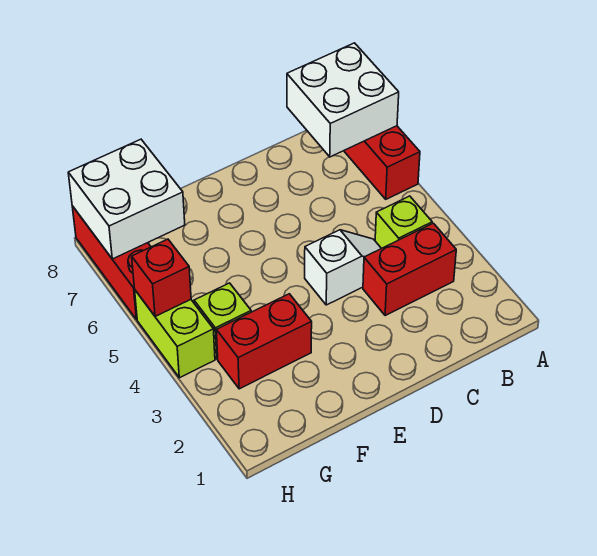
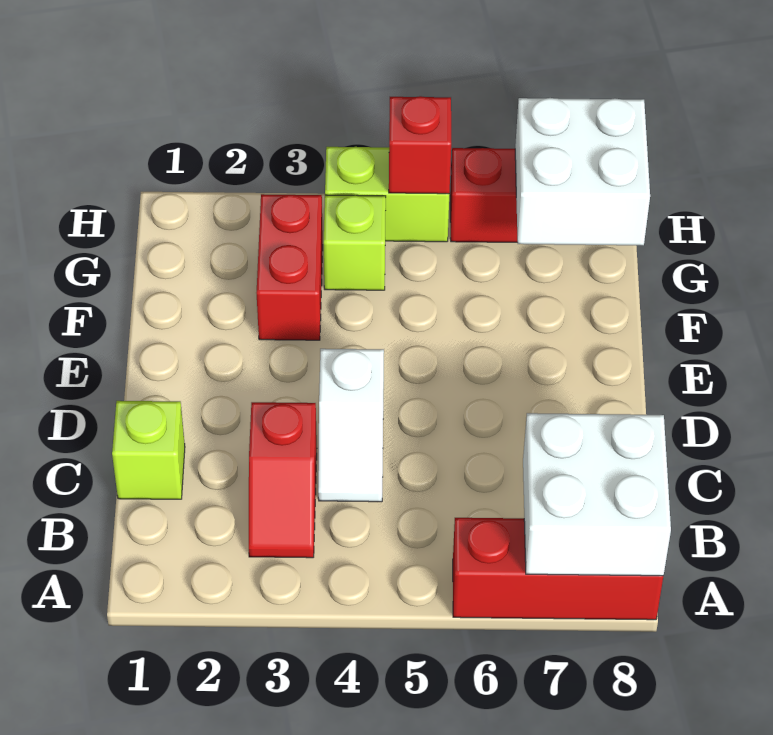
red 1x2 brick [363,223,456,316] -> red 1x2 slope [249,402,317,558]
lime 1x1 brick [375,196,432,248] -> lime 1x1 brick moved to [112,401,185,499]

